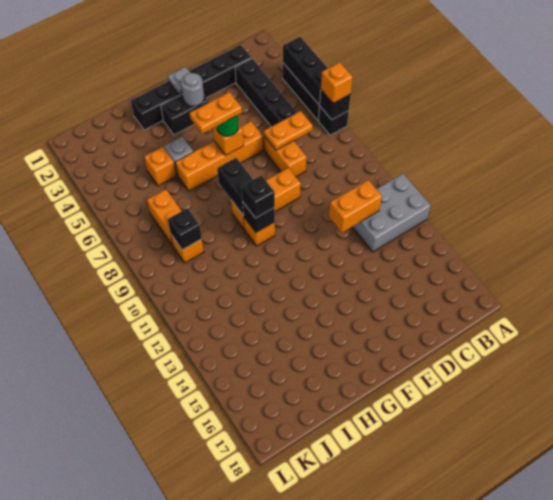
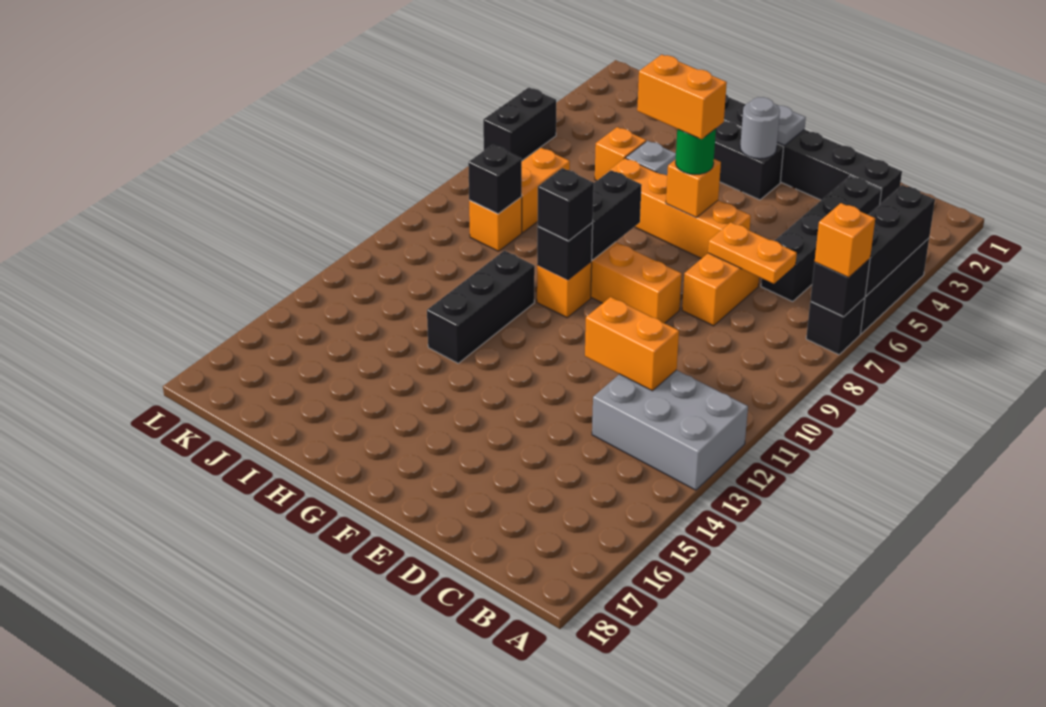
orange 1x2 plate [190,92,242,134] -> orange 1x2 brick [637,55,727,139]
none -> black 1x3 brick [427,251,535,363]
none -> black 1x2 brick [483,88,556,160]

